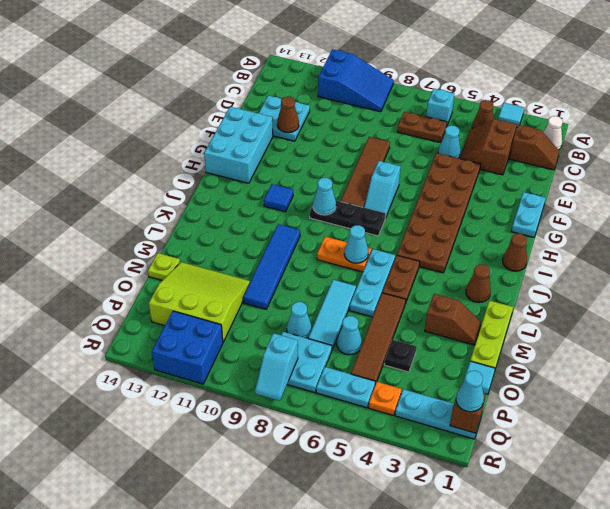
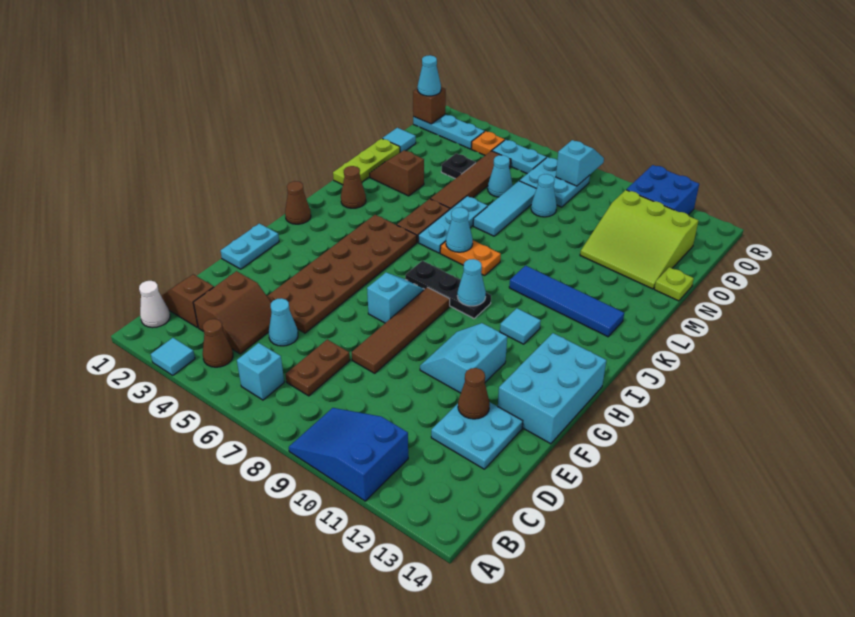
brown 1x2 plate [397,112,447,142] -> brown 1x2 plate turned to [285,340,350,396]
none -> cyan 2x2 slope [420,323,507,393]
blue 1x1 tile [264,184,293,212] -> cyan 1x1 tile [500,308,541,344]
blue 1x4 tile [243,224,300,309] -> blue 1x4 tile turned to [509,266,624,337]

